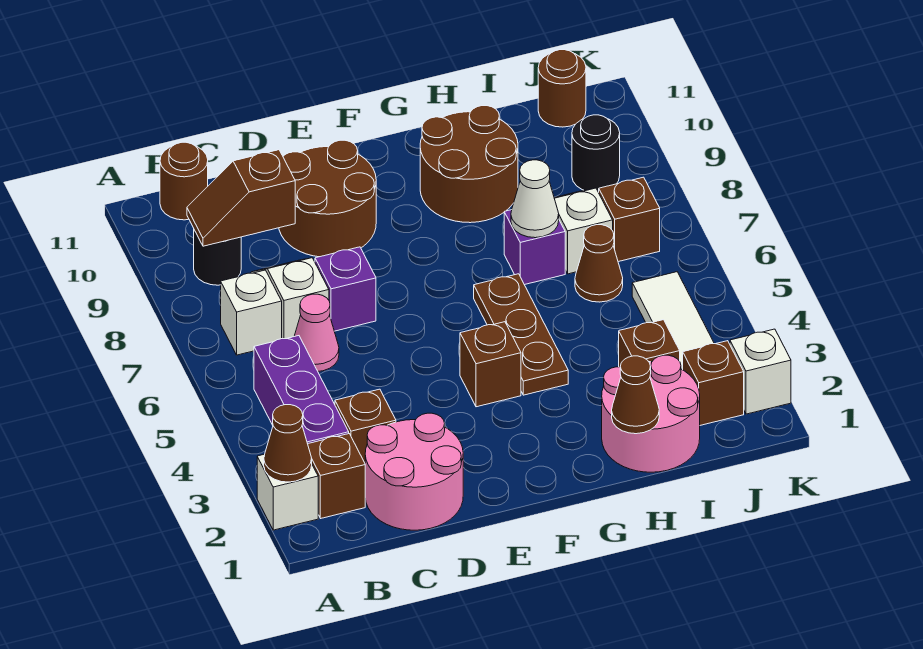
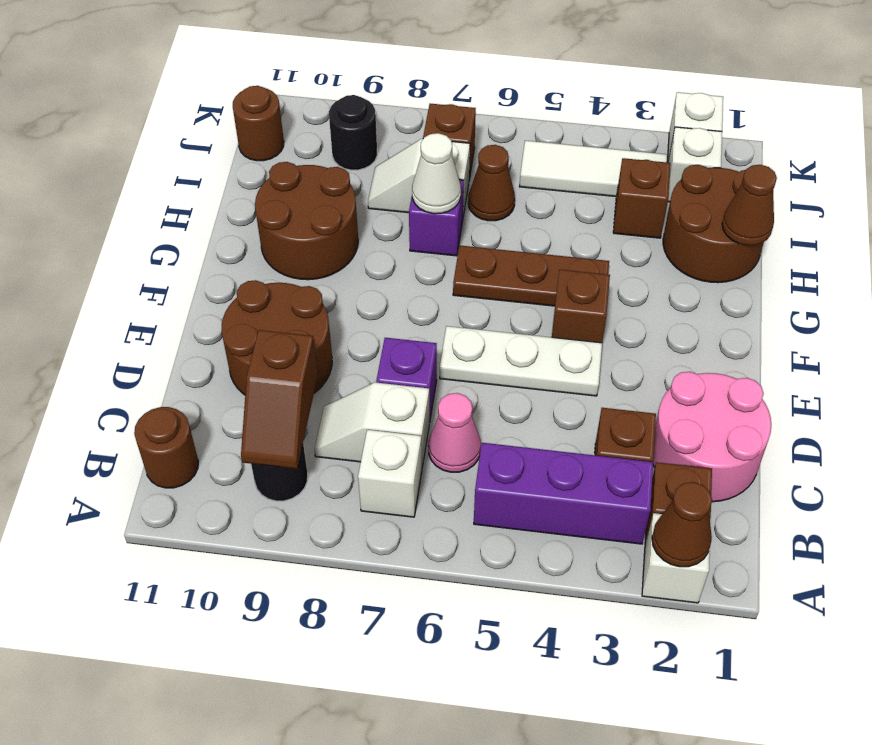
none -> white 1x3 plate [440,326,602,396]
pink 2x2 round brick [602,355,700,472] -> brown 2x2 round brick [663,165,764,283]
brown 1x1 brick [683,341,744,425] -> white 1x1 brick [668,127,722,202]

